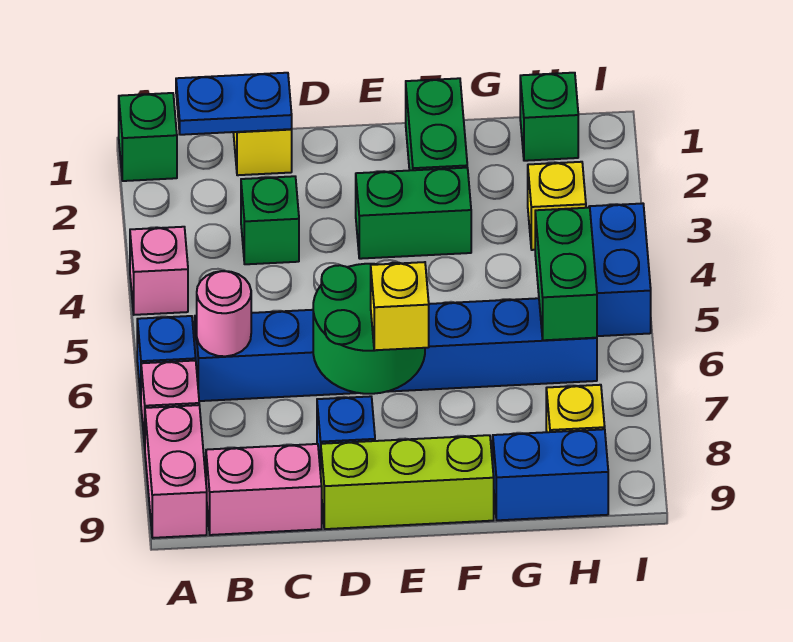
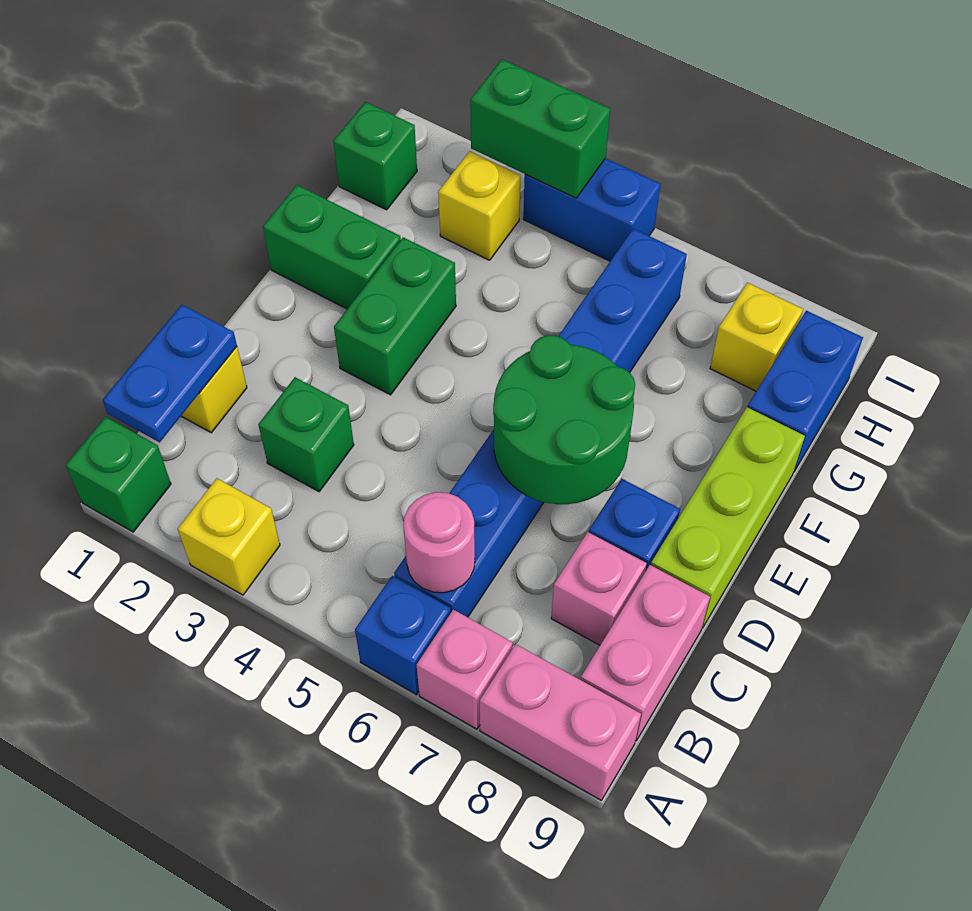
pink 1x1 brick [130,227,188,315] -> pink 1x1 brick moved to [551,532,647,645]
yellow 1x1 brick [371,262,429,350] -> yellow 1x1 brick moved to [178,478,280,595]
green 1x2 brick [535,208,597,340] -> green 1x2 brick moved to [470,59,610,198]

